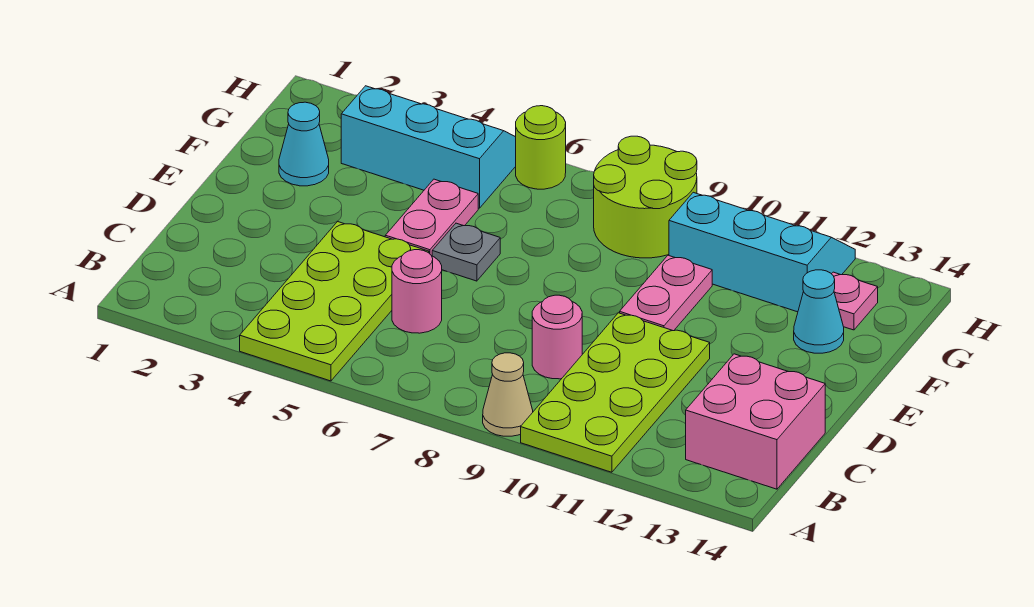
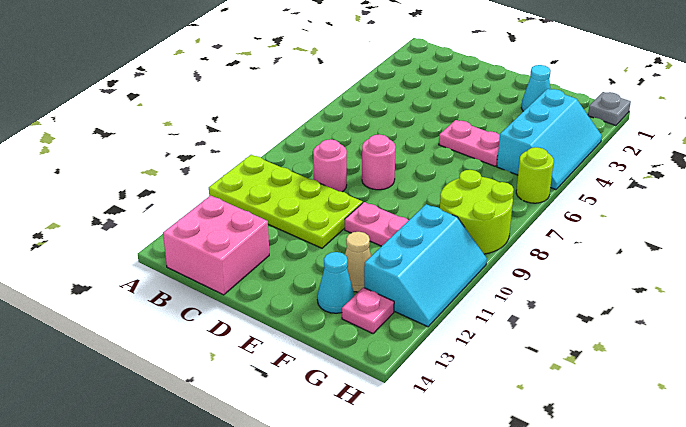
lime 2x4 plate [240,221,429,381] -> none
tan 1x1 cone [483,353,533,436] -> tan 1x1 cone moved to [345,232,371,292]
pink 1x1 round brick [392,250,442,333] -> pink 1x1 round brick moved to [362,134,396,190]
grey 1x1 plate [432,223,500,281] -> grey 1x1 plate moved to [588,92,631,126]

